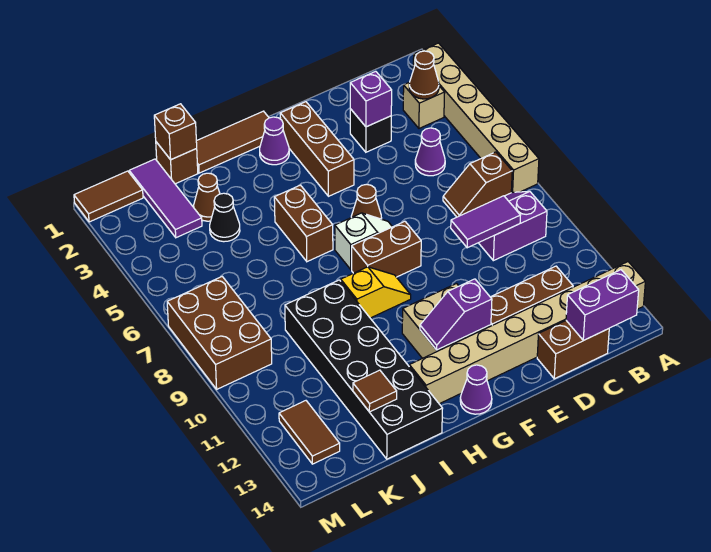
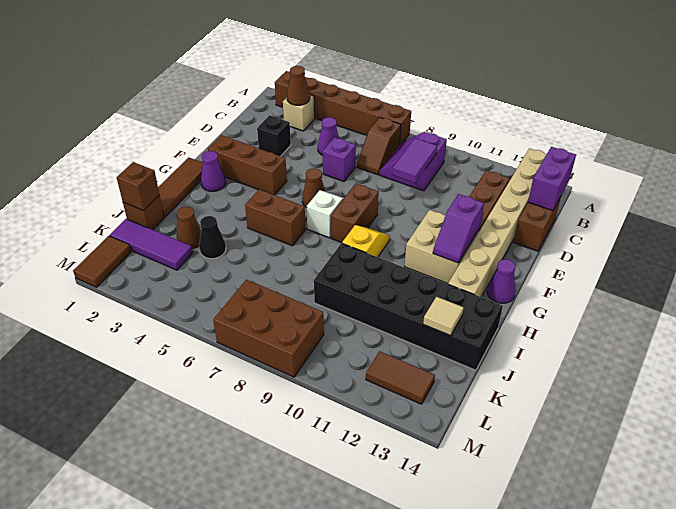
tan 1x6 brick [413,43,539,193] -> brown 1x6 brick [275,71,411,144]
purple 1x1 brick [350,71,392,127] -> purple 1x1 brick moved to [323,138,356,181]
brown 1x1 tile [353,370,397,412] -> tan 1x1 tile [423,297,464,336]

